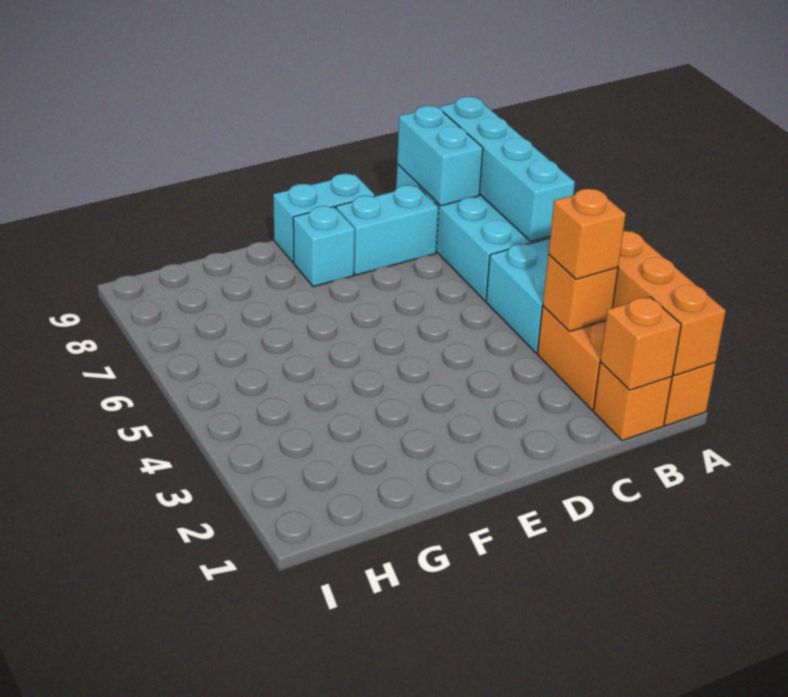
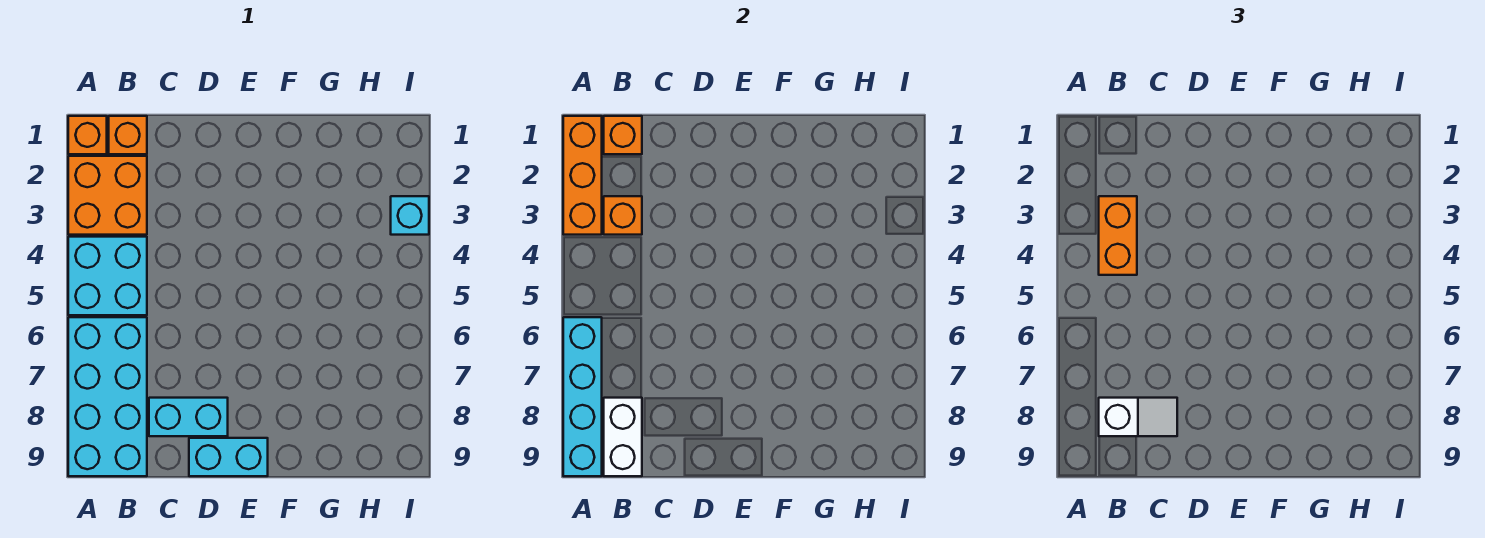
orange 1x1 brick [548,189,626,279] -> orange 1x2 brick [1099,196,1137,275]
cyan 1x2 brick [397,106,483,206] -> white 1x2 brick [604,398,642,476]
none -> white 1x2 slope [1099,398,1177,436]
cyan 1x1 brick [293,206,355,287] -> cyan 1x1 brick moved to [391,196,429,235]

